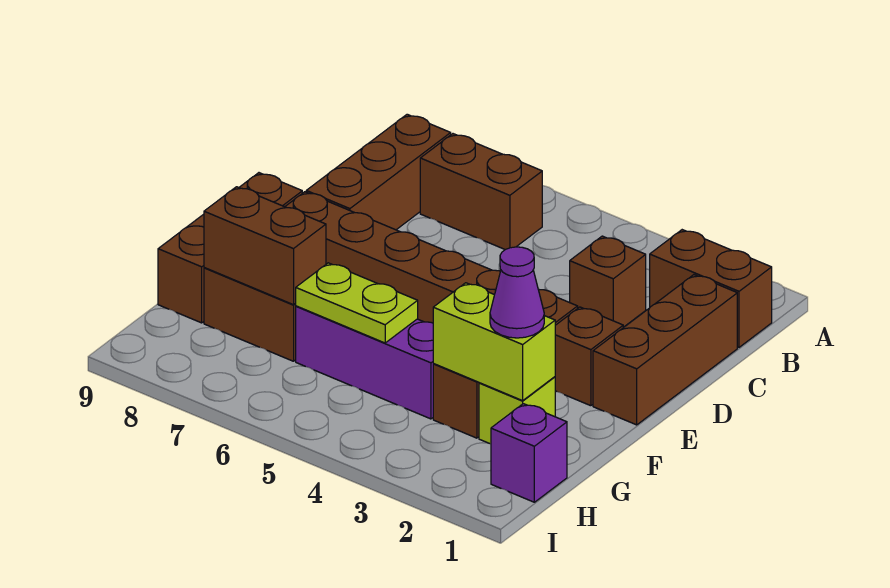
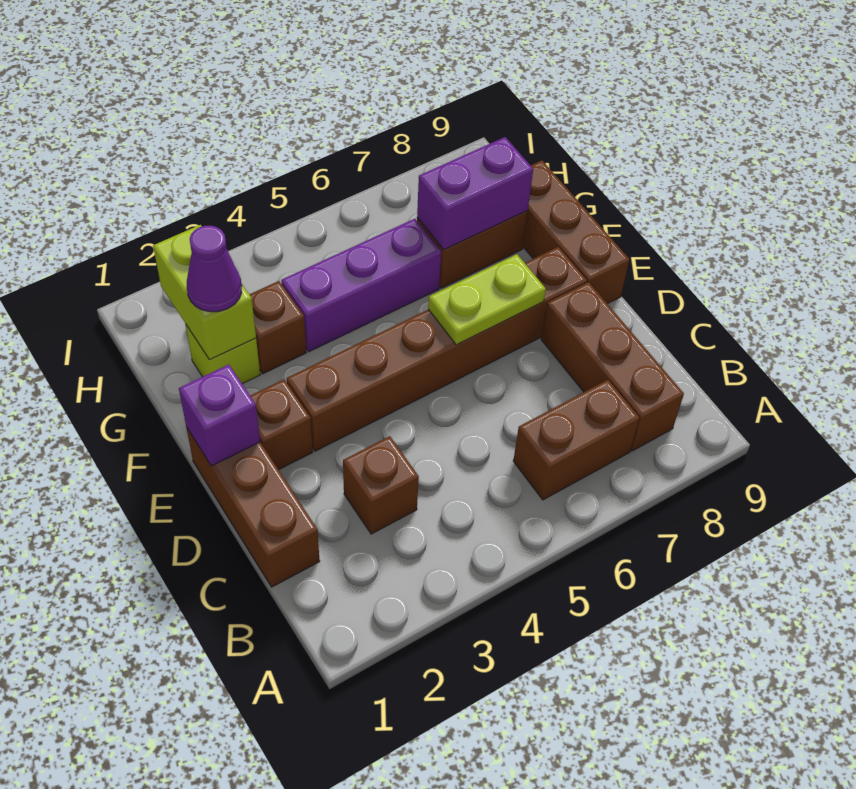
brown 1x2 brick [650,230,772,347] -> none
lime 1x2 brick [433,283,555,401] -> lime 1x2 brick turned to [153,225,256,360]
lime 1x2 plate [296,263,418,343] -> lime 1x2 plate moved to [428,254,546,345]
brown 1x2 brick [204,187,326,305] -> purple 1x2 brick [417,137,533,250]
purple 1x1 brick [491,404,567,502] -> purple 1x1 brick moved to [179,365,260,466]

